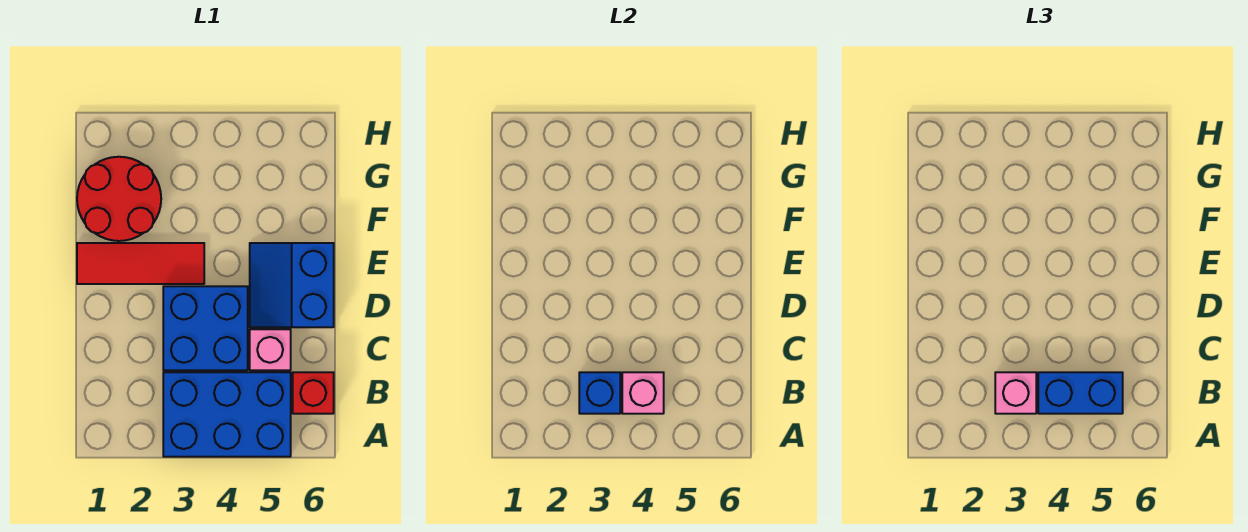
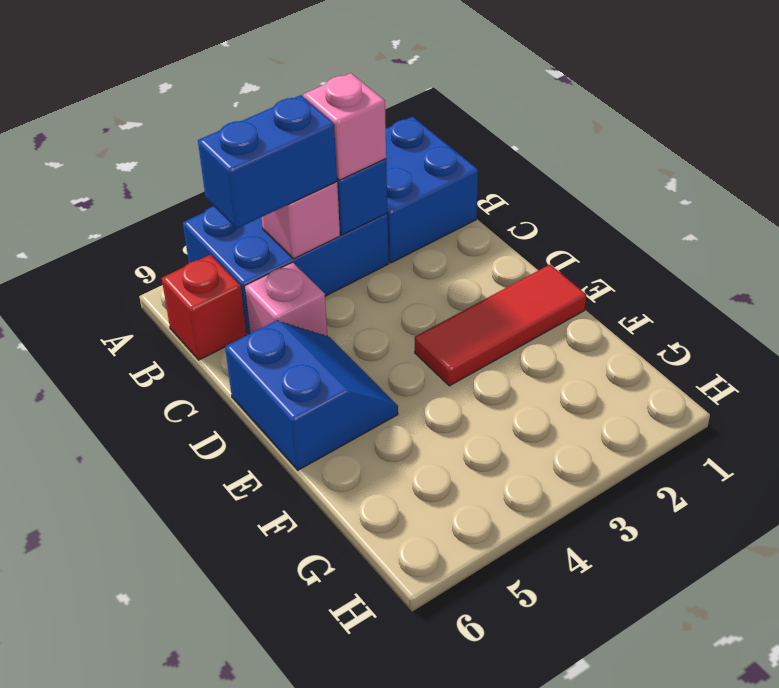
blue 2x2 brick [163,286,248,370] -> blue 2x2 brick moved to [386,117,478,263]
red 2x2 round brick [77,157,161,241] -> none

